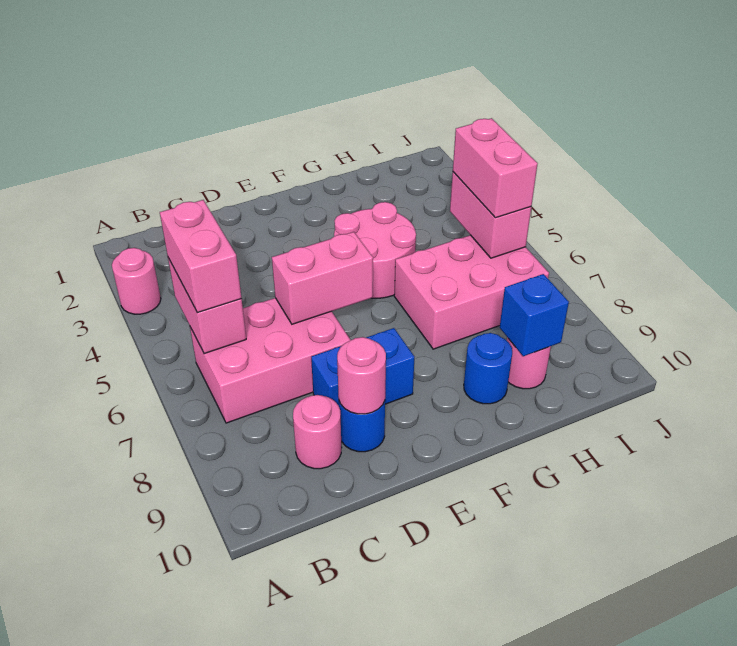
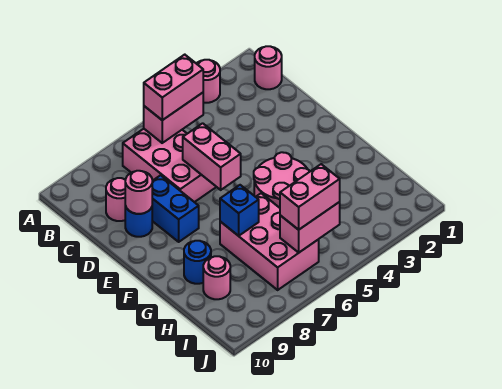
none -> pink 1x1 round brick [255,46,282,89]
blue 1x1 brick [500,274,569,356] -> blue 1x1 brick moved to [220,185,259,236]

